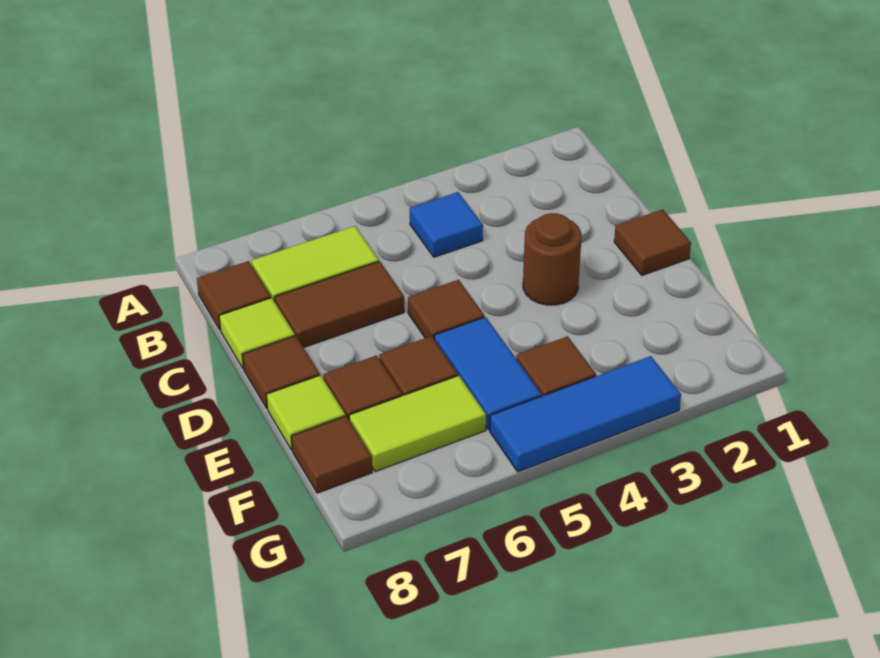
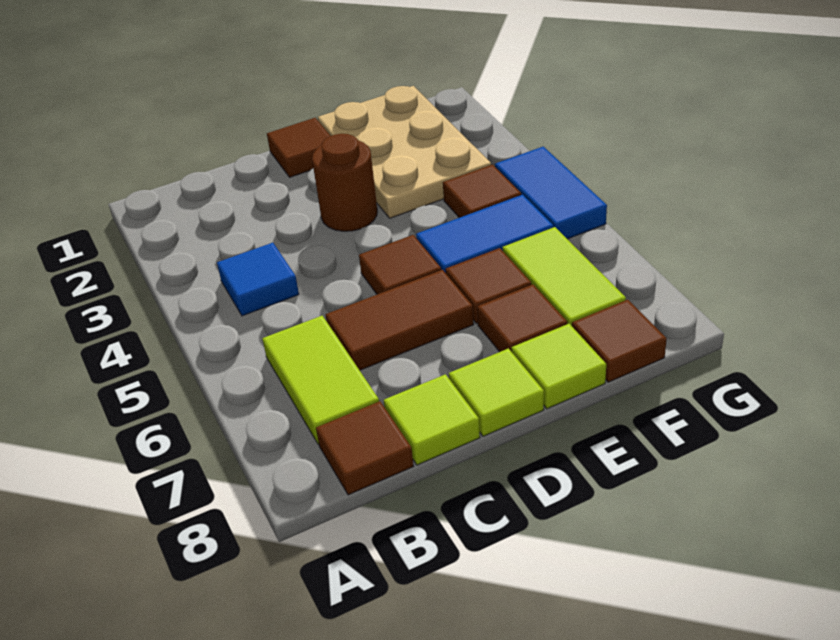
brown 1x2 tile [275,261,404,348] -> brown 1x2 tile turned to [326,270,474,370]
brown 1x1 tile [242,336,320,408] -> lime 1x1 tile [449,349,544,436]
none -> tan 2x3 plate [318,86,491,218]
blue 1x3 tile [490,356,681,472] -> blue 1x2 tile [495,147,607,239]

